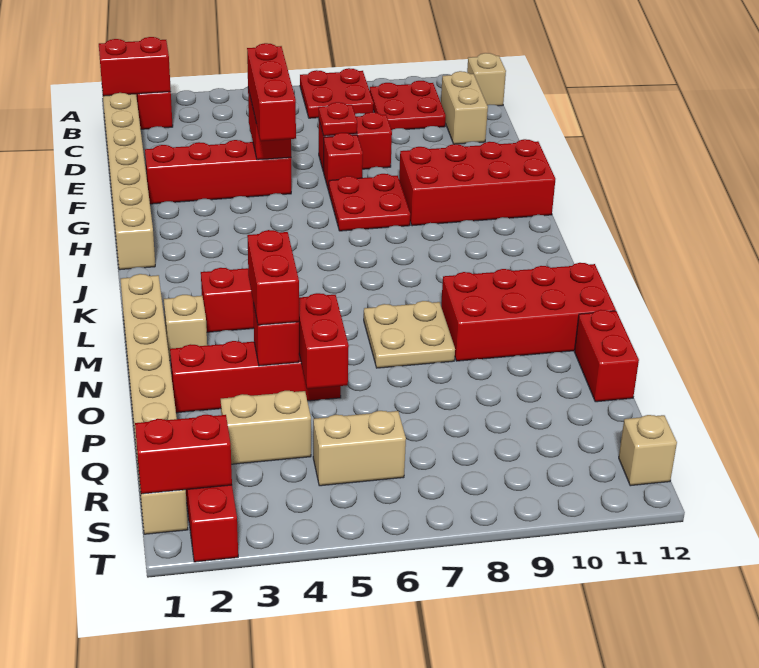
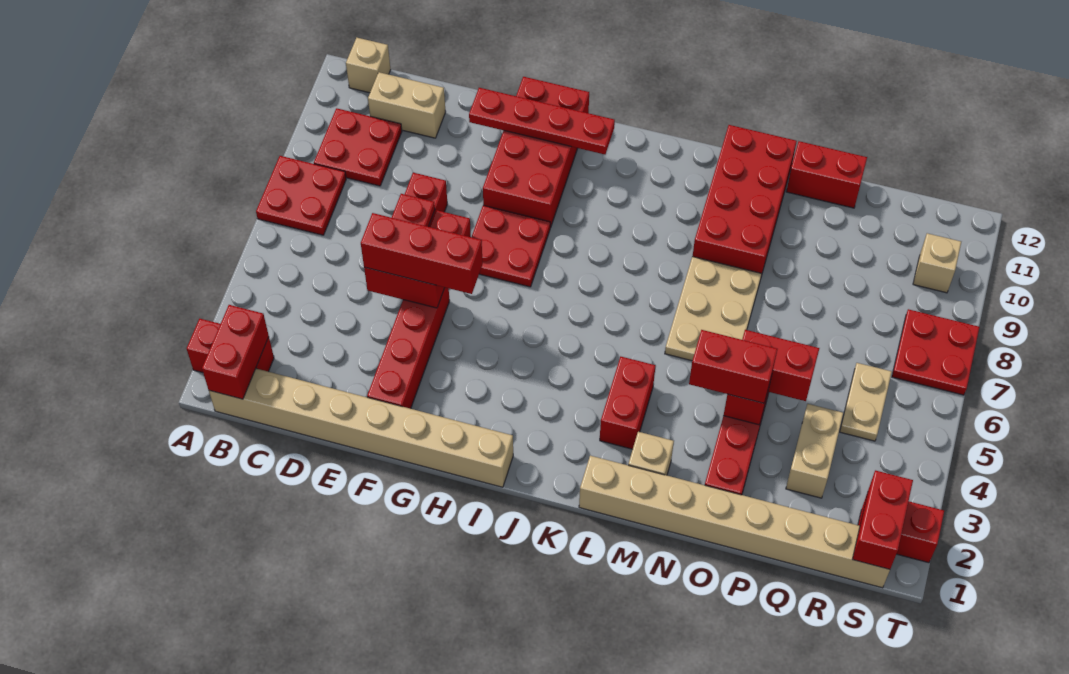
none -> red 1x4 plate [469,88,615,154]
tan 2x2 plate [364,301,455,368] -> tan 2x3 plate [665,257,762,361]
tan 1x2 brick [313,411,406,486] -> tan 1x2 plate [840,363,892,441]
none -> red 2x2 plate [892,309,979,395]
tan 1x1 brick [619,415,677,486] -> tan 1x1 brick moved to [913,233,961,293]

